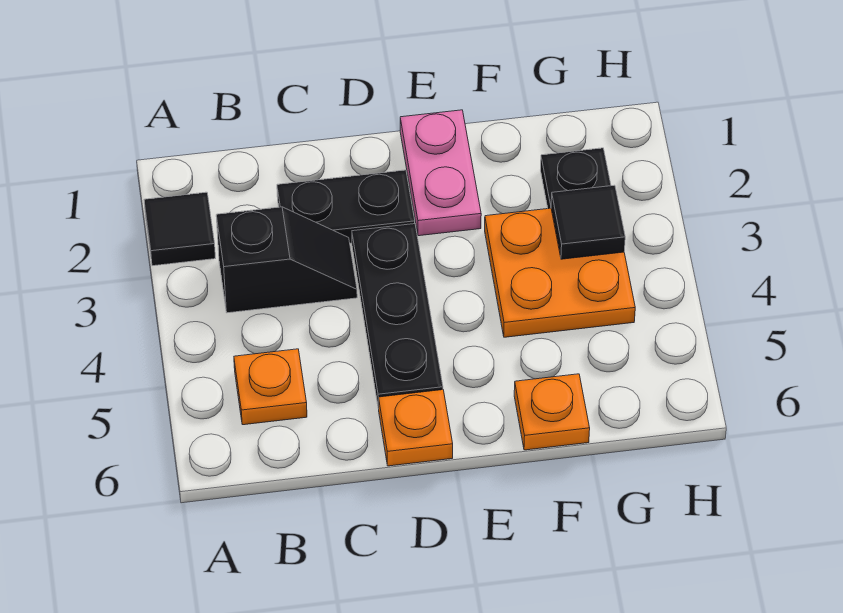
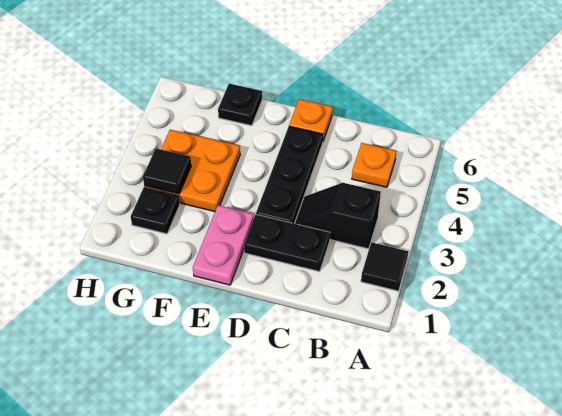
orange 1x1 plate [514,374,590,450] -> black 1x1 plate [218,84,262,126]

